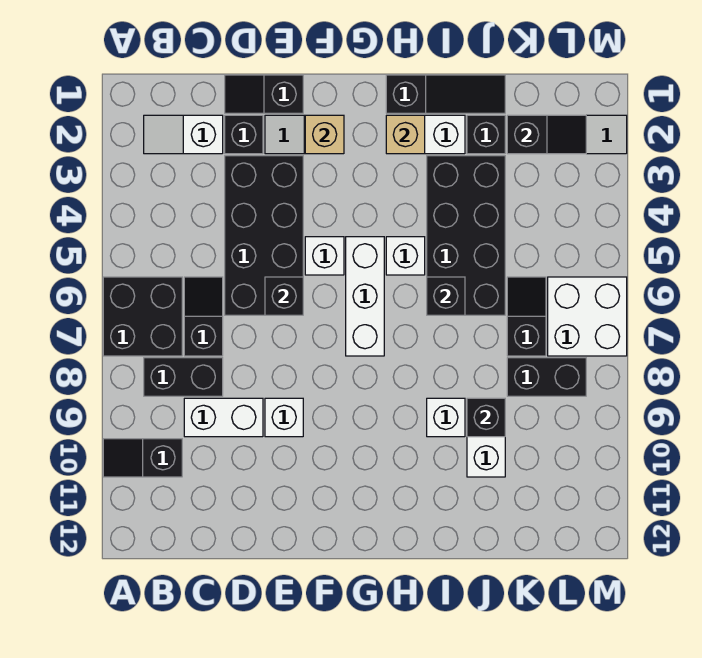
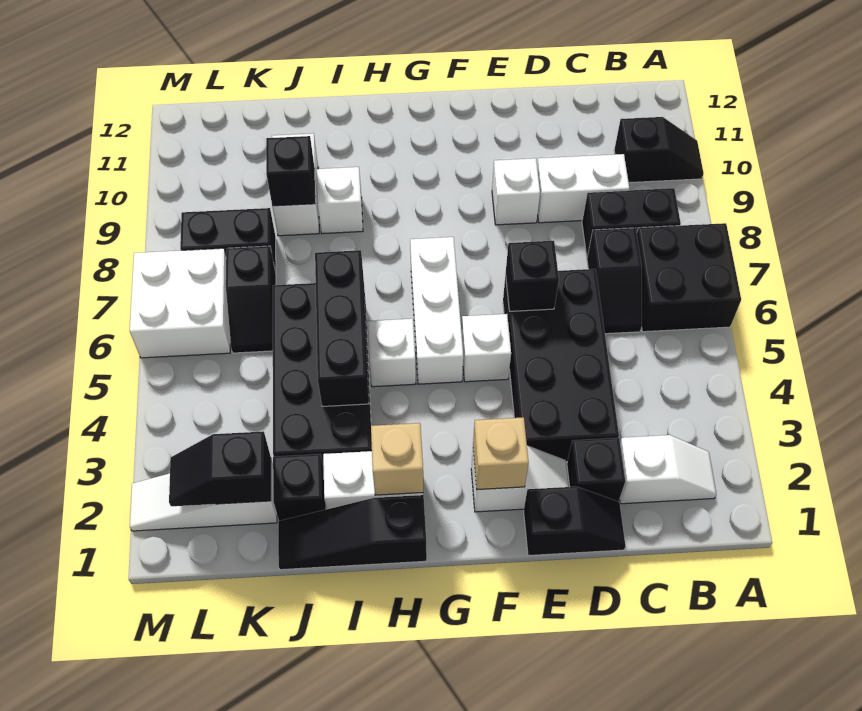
black 1x1 brick [427,277,465,315] -> black 1x3 brick [315,250,369,406]

